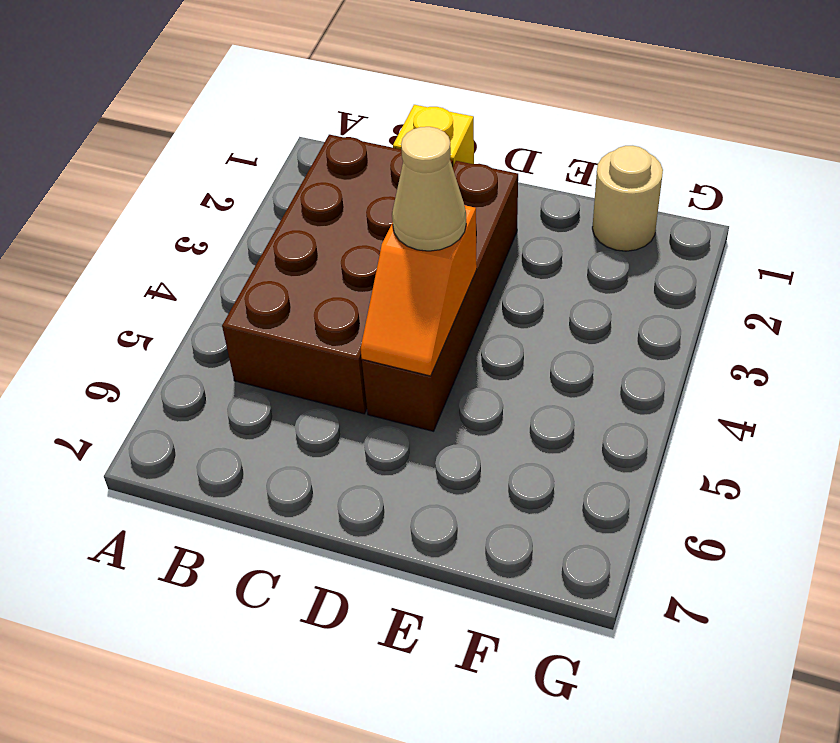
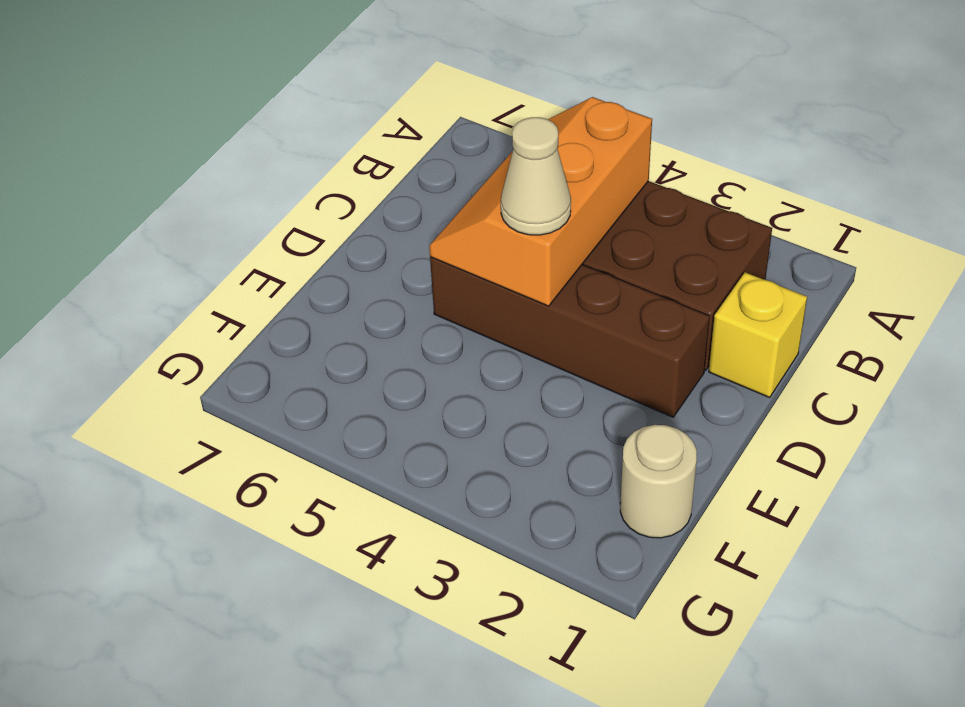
orange 1x2 slope [361,205,477,376] -> orange 2x3 slope [429,97,652,306]

